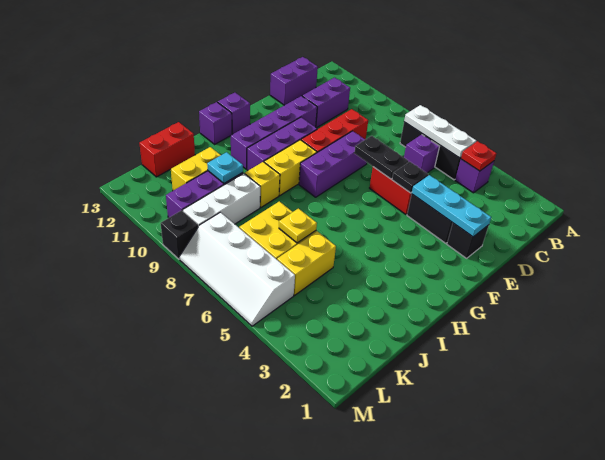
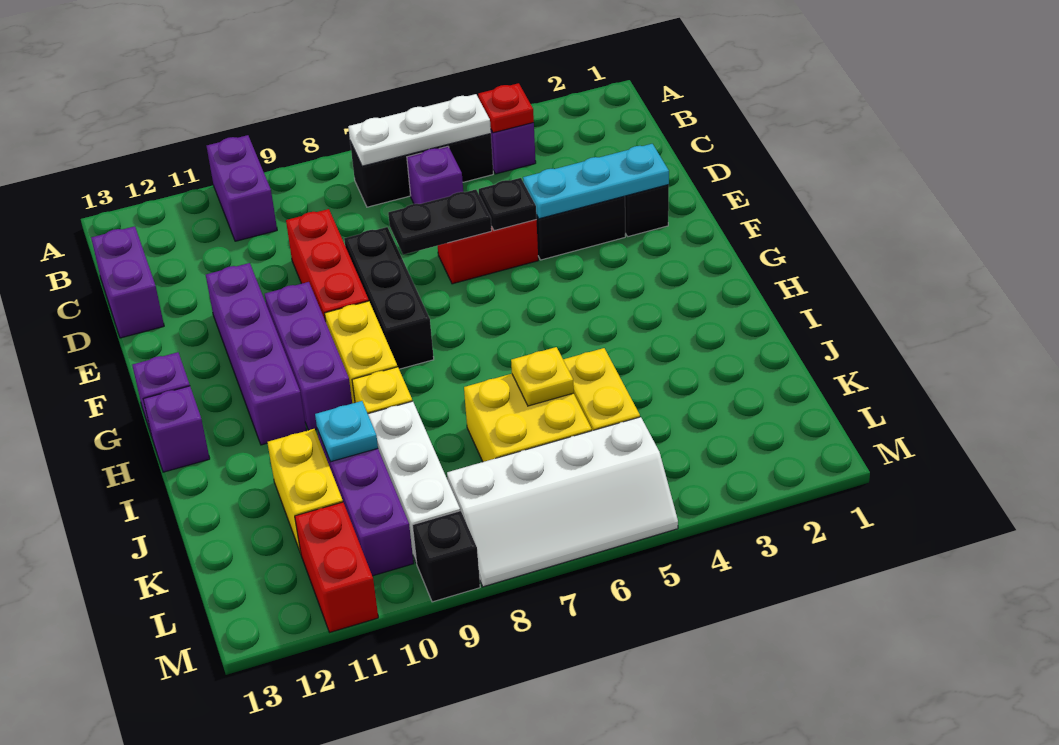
purple 1x2 brick [302,78,350,128] -> purple 1x2 brick moved to [207,135,277,241]
purple 1x3 brick [299,131,367,197] -> black 1x3 brick [344,227,434,369]
red 1x2 brick [139,122,195,177] -> red 1x2 brick moved to [295,502,378,632]

